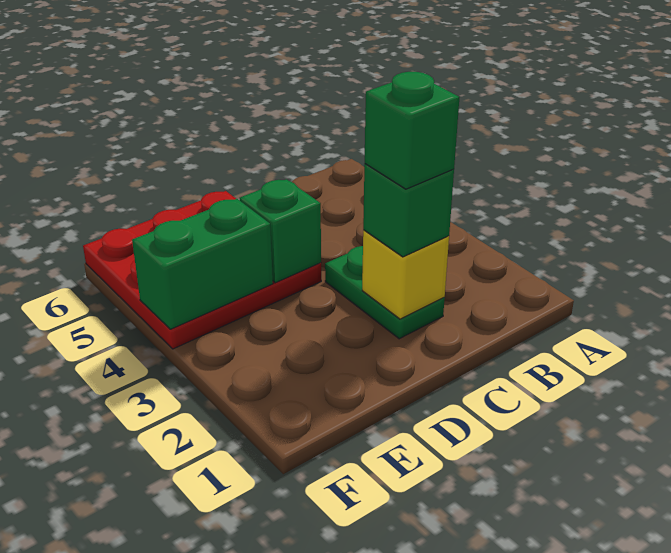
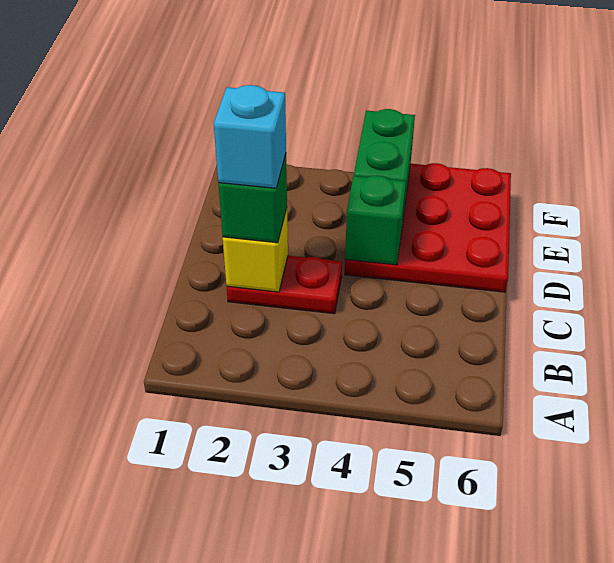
green 1x2 plate [325,246,445,339] -> red 1x2 plate [227,256,342,314]
green 1x1 brick [365,72,459,189] -> cyan 1x1 brick [214,85,286,188]

